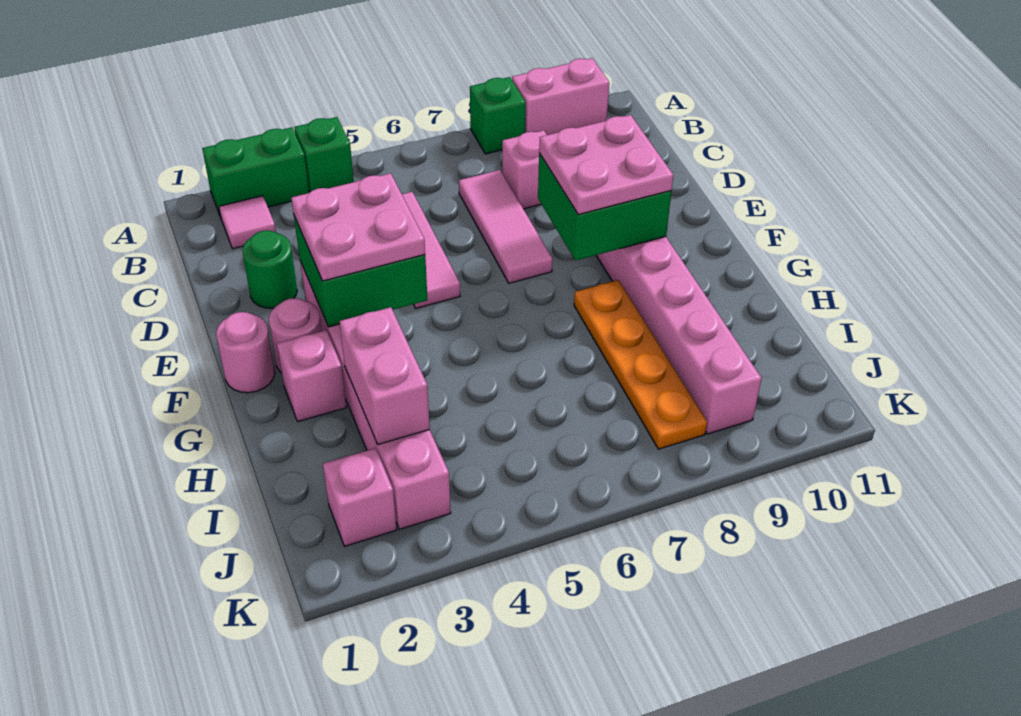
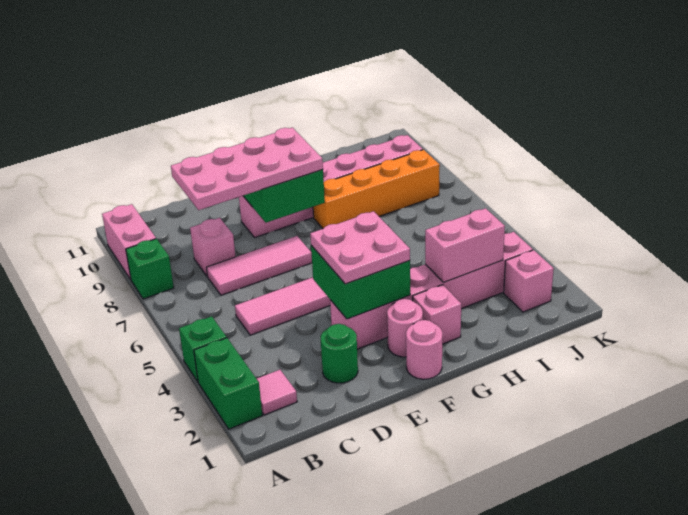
pink 2x2 plate [539,115,673,215] -> pink 2x4 plate [171,128,323,210]
orange 1x4 plate [574,280,707,449] -> orange 1x4 brick [313,150,440,229]

